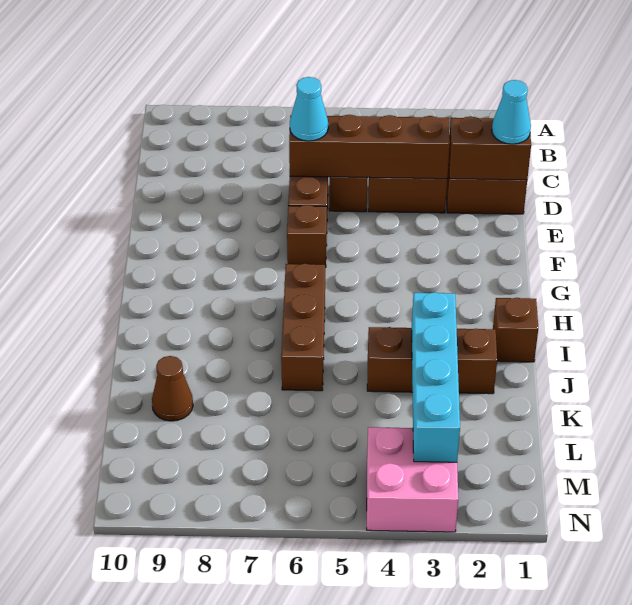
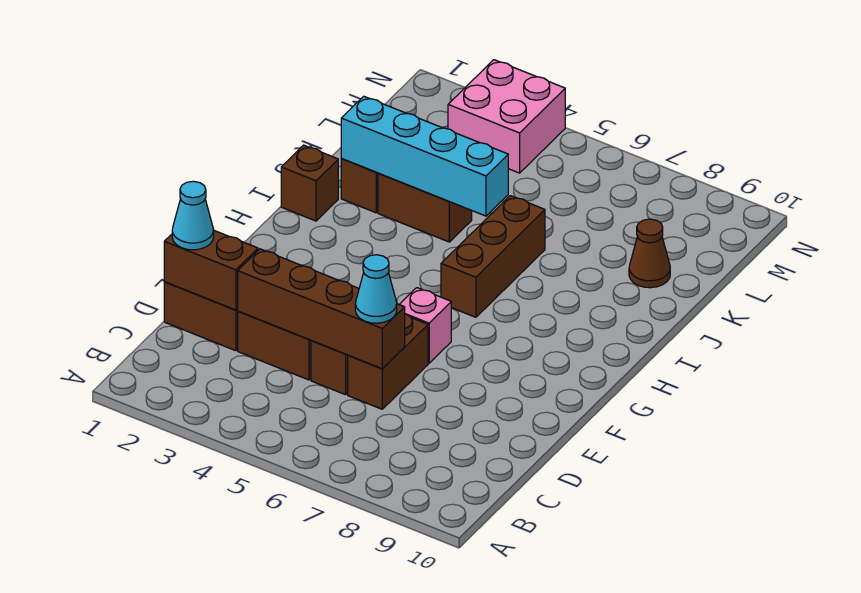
brown 1x1 brick [287,205,327,268] -> pink 1x1 brick [399,288,451,363]
cyan 1x4 brick [412,292,460,462] -> cyan 1x4 brick turned to [341,96,508,216]

